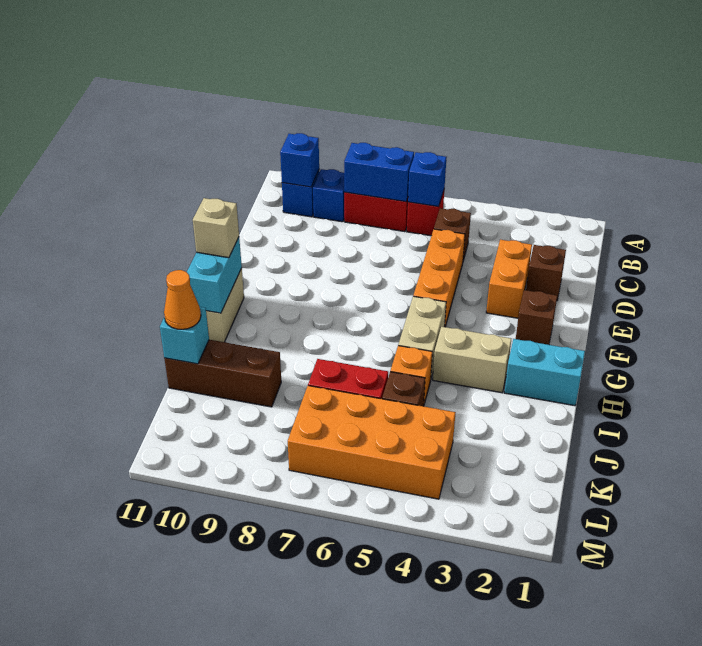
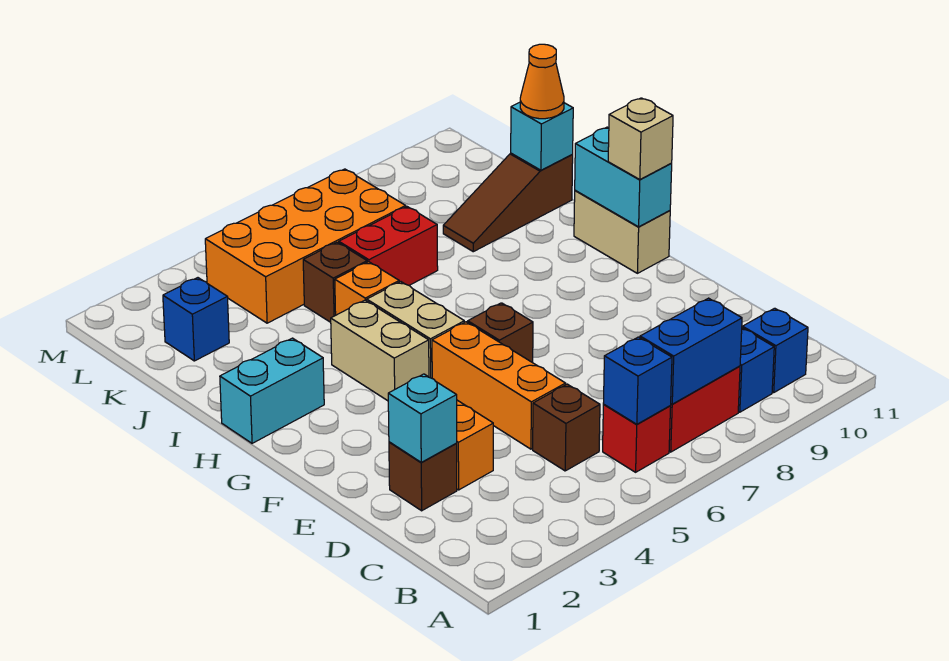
blue 1x1 brick [280,133,319,187] -> blue 1x1 brick moved to [163,278,229,361]
none -> cyan 1x1 brick [388,374,457,463]
brown 1x1 brick [516,290,557,345] -> brown 1x1 brick moved to [468,303,533,363]
tan 1x2 brick [433,327,511,393] -> tan 1x2 brick turned to [331,300,429,401]
brown 1x3 brick [164,340,281,407] -> brown 1x3 slope [443,153,573,252]

